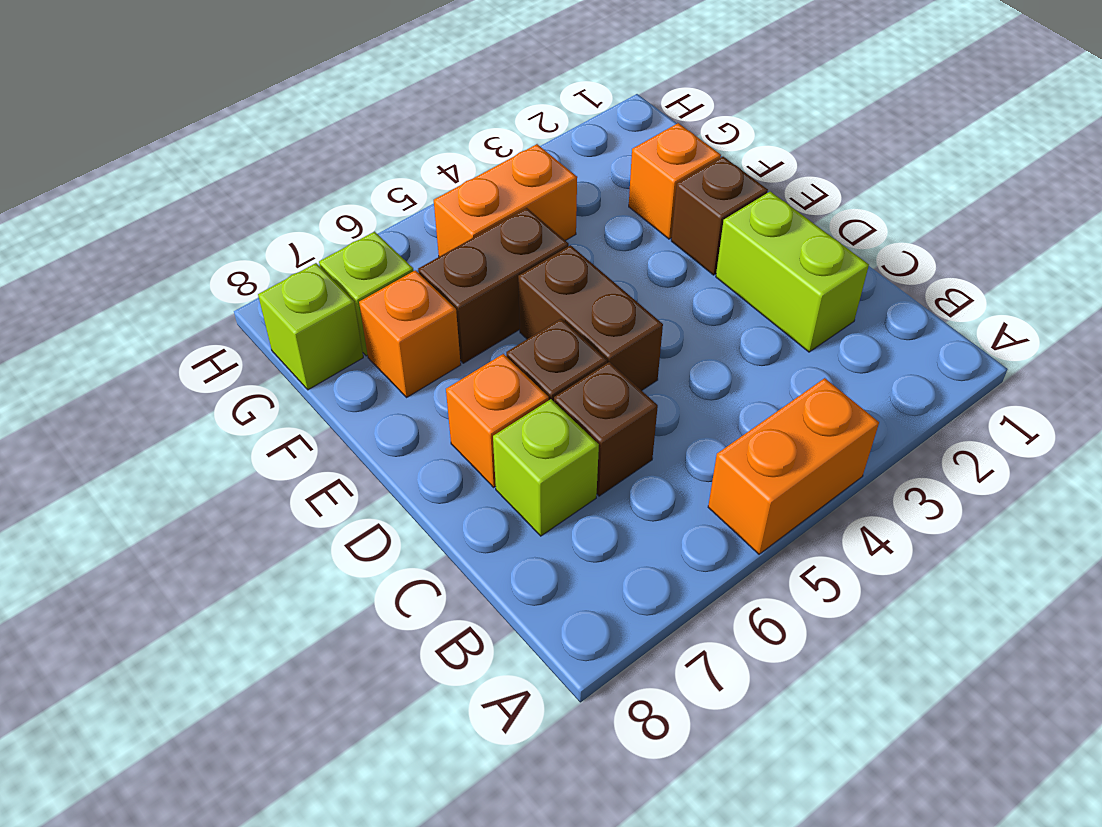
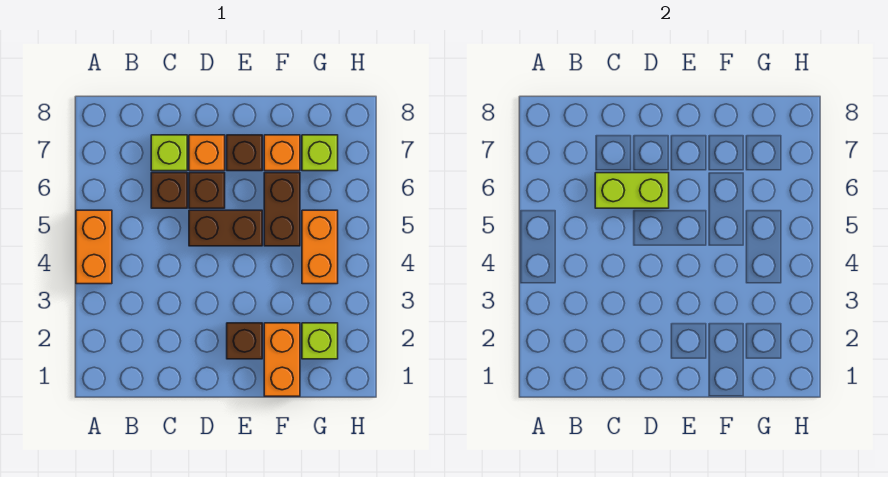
lime 1x2 brick [716,191,869,352] -> lime 1x2 brick moved to [595,173,669,208]
none -> brown 1x1 brick [227,135,262,171]
orange 1x1 brick [629,123,721,239] -> orange 1x2 brick [264,323,300,396]
lime 1x1 brick [258,263,363,390] -> lime 1x1 brick moved to [302,323,338,359]

